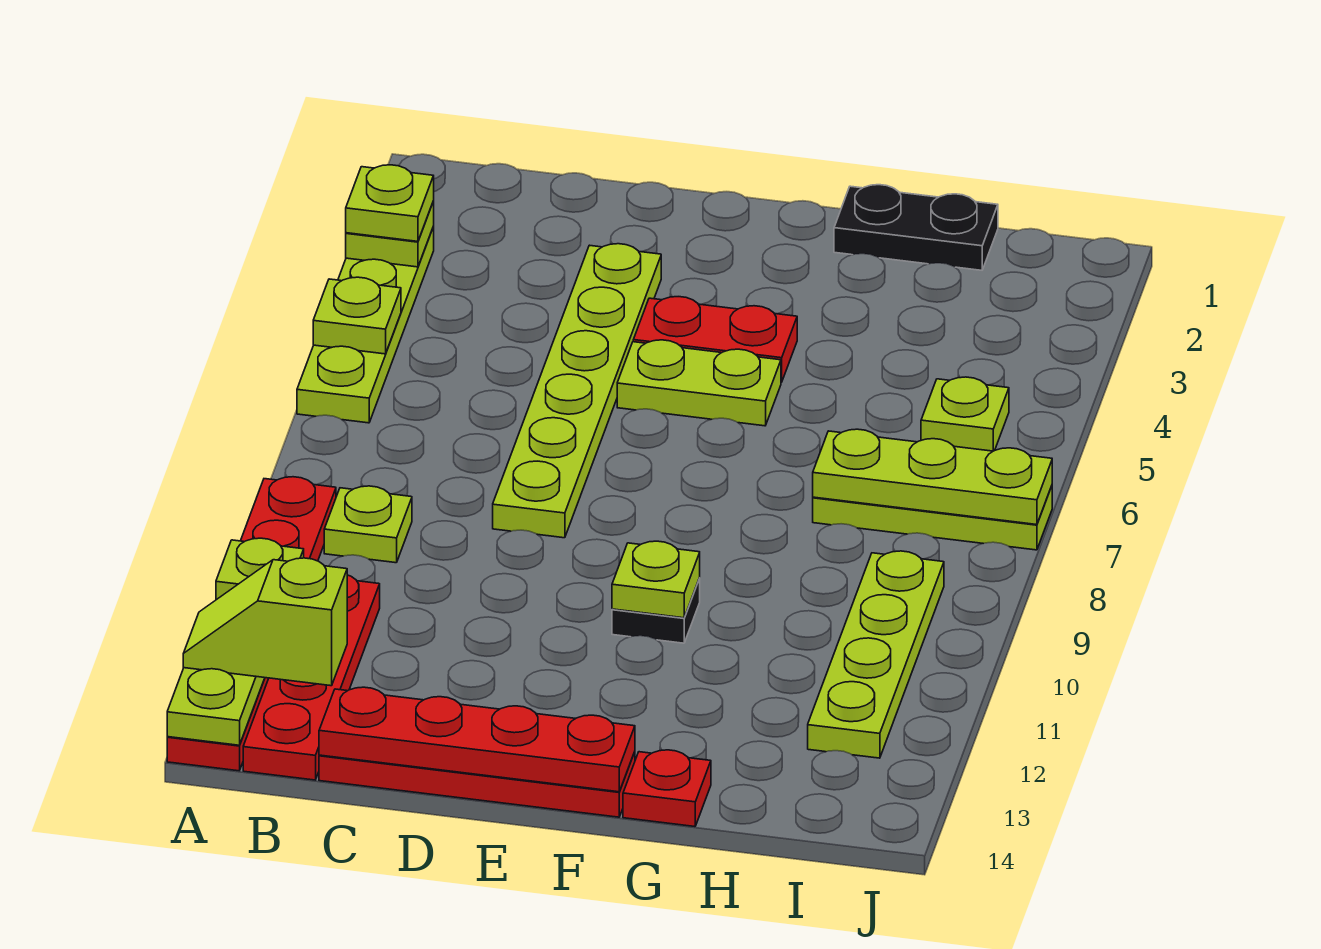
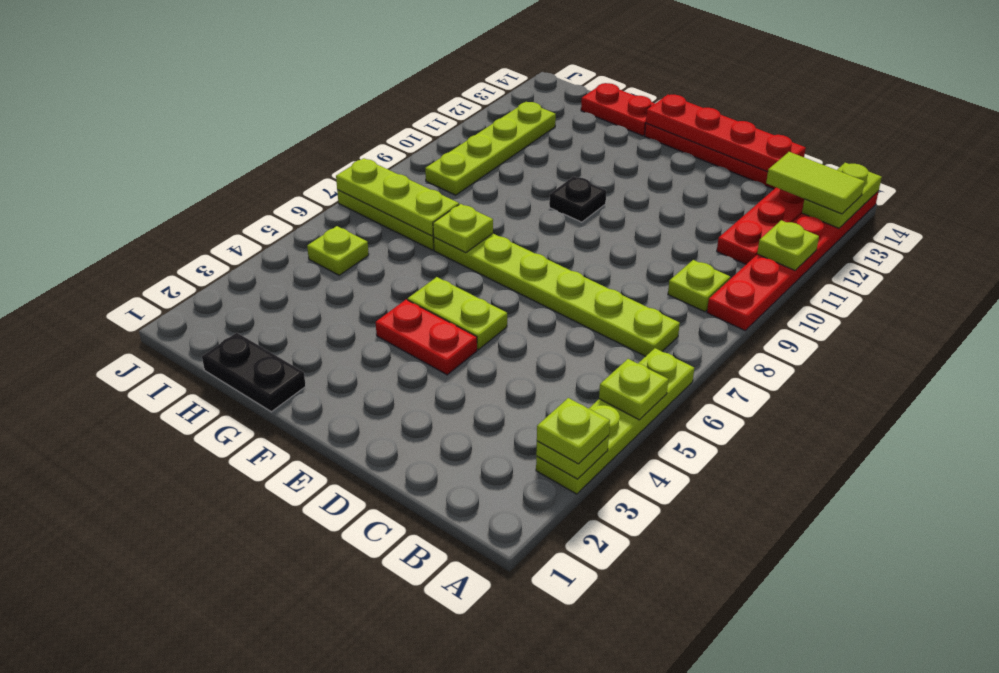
lime 1x2 slope [183,558,347,686] -> lime 1x2 tile [766,152,865,214]
lime 1x6 plate [493,244,661,538] -> lime 1x6 plate turned to [434,234,680,356]
lime 1x1 plate [612,541,700,618] -> lime 1x1 plate moved to [433,204,493,253]
red 1x1 plate [623,750,711,827] -> red 1x2 plate [581,83,655,136]

